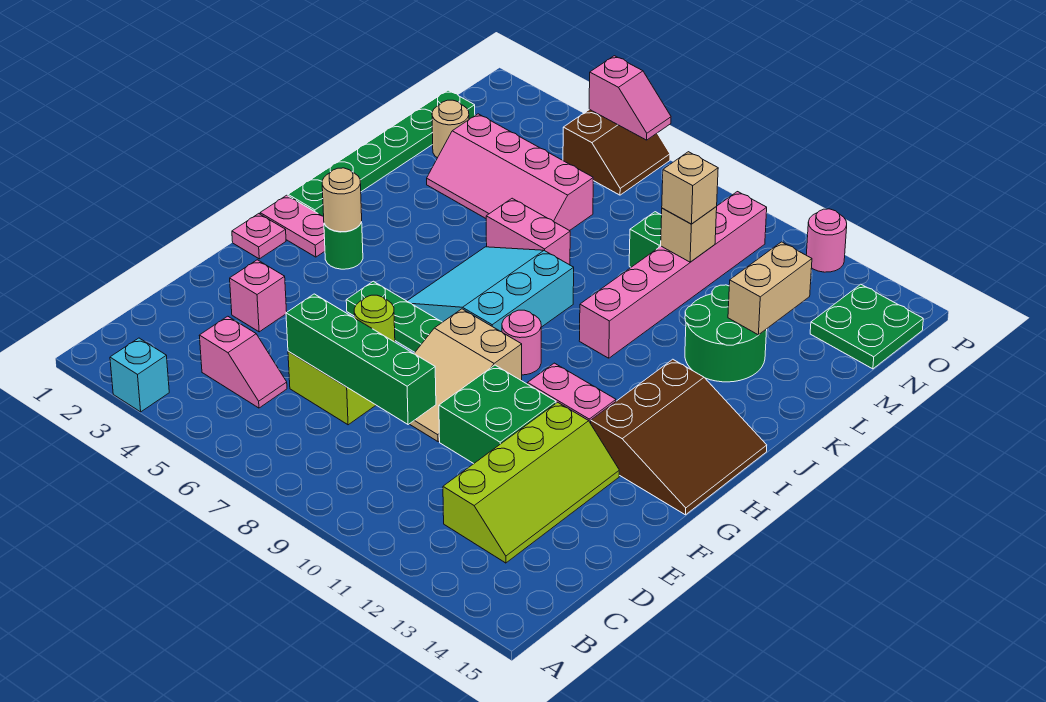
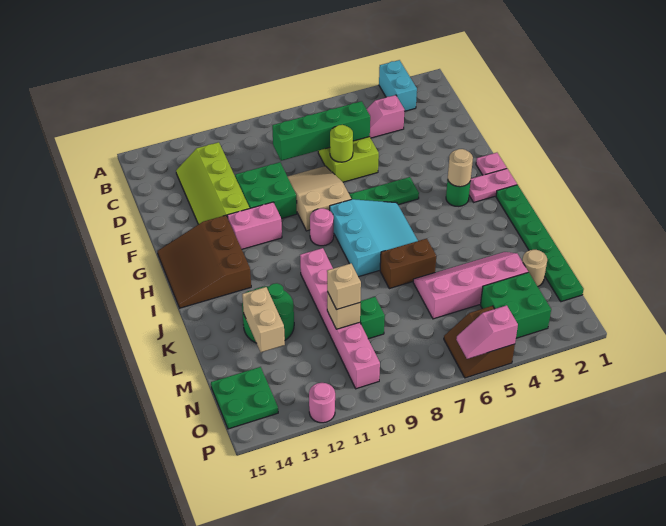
cyan 1x1 brick [110,338,169,412] -> cyan 1x2 brick [379,60,417,111]
pink 1x1 brick [230,260,287,332] -> none
pink 1x2 brick [486,198,570,265] -> brown 1x2 brick [380,239,436,289]
none -> green 2x2 brick [480,272,551,338]

